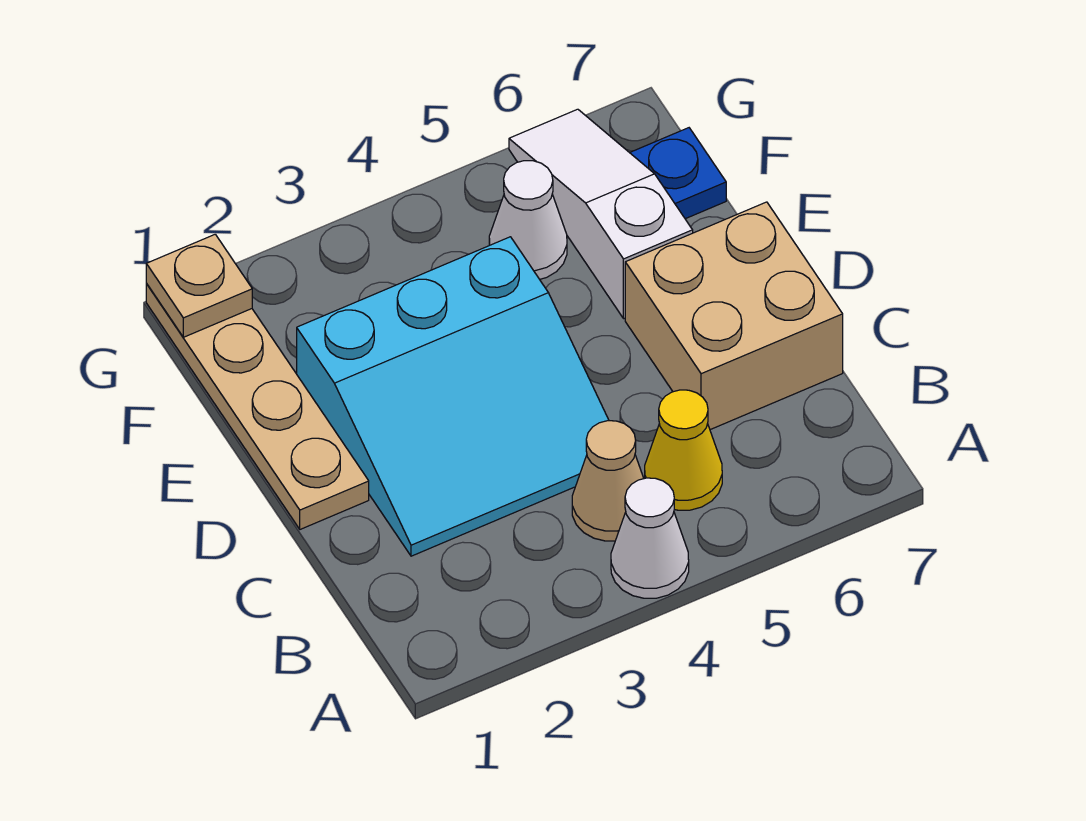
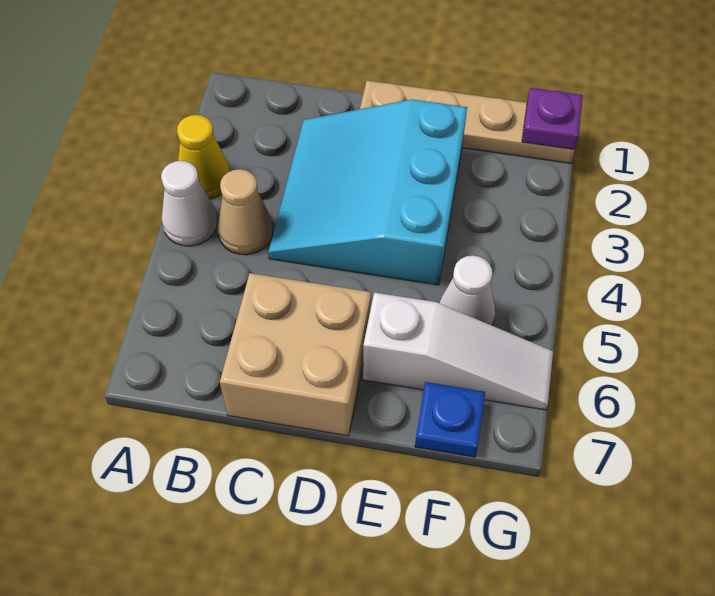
yellow 1x1 cone [645,390,722,510] -> yellow 1x1 cone moved to [177,115,230,199]
tan 1x1 plate [146,234,252,337] -> purple 1x1 plate [522,88,583,150]

